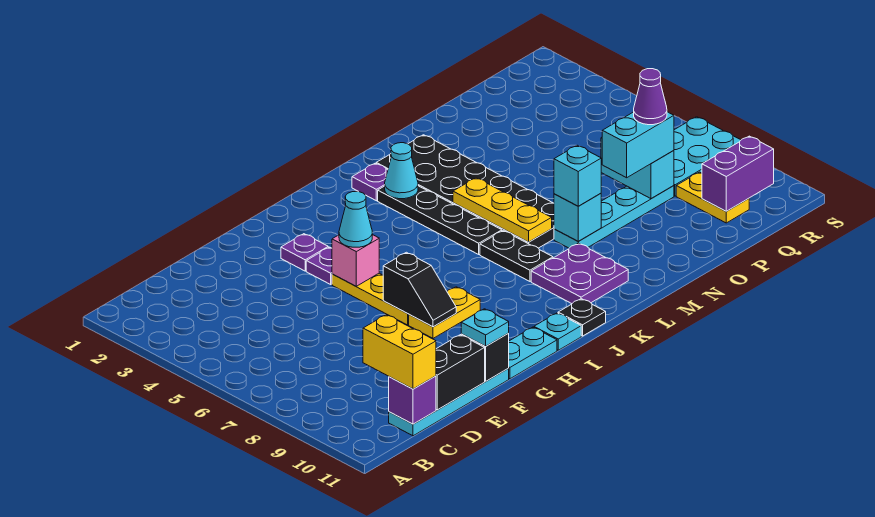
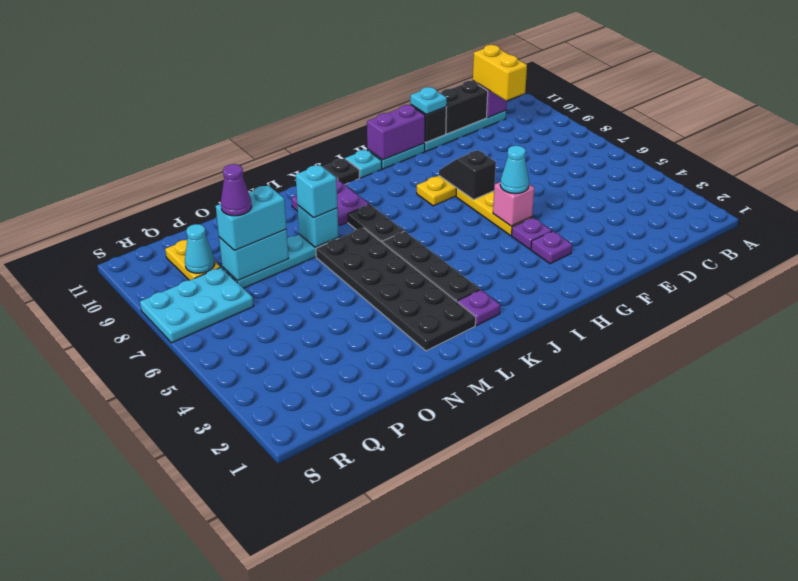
cyan 1x1 cone [385,143,418,199] -> cyan 1x1 cone moved to [185,224,215,273]
yellow 1x3 plate [453,178,552,242] -> none
cyan 1x2 brick [601,137,674,199] -> cyan 1x2 brick turned to [219,229,288,281]
purple 1x2 brick [702,136,774,211] -> purple 1x2 brick moved to [367,105,425,160]

